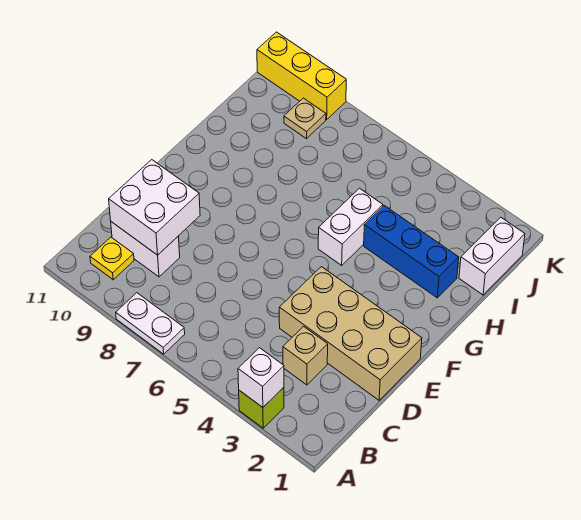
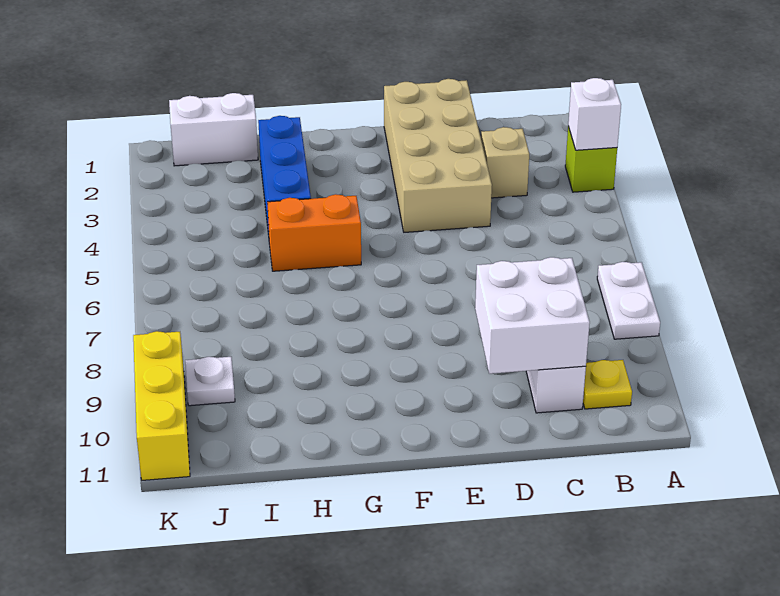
white 1x2 brick [318,188,383,265] -> orange 1x2 brick [267,194,361,271]
tan 1x1 plate [284,98,326,139] -> white 1x1 plate [185,357,235,406]

